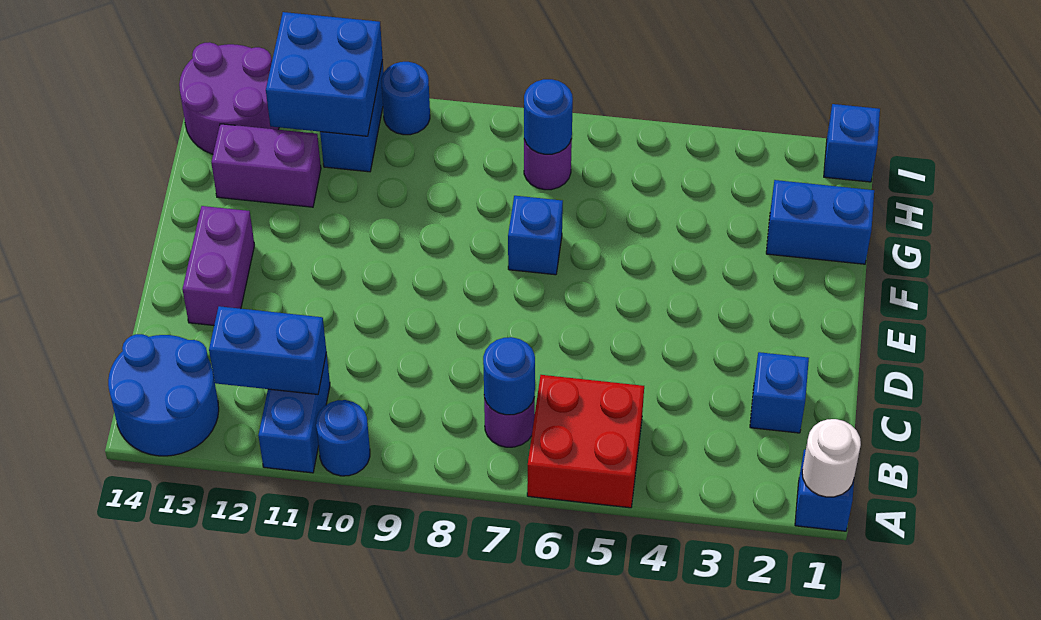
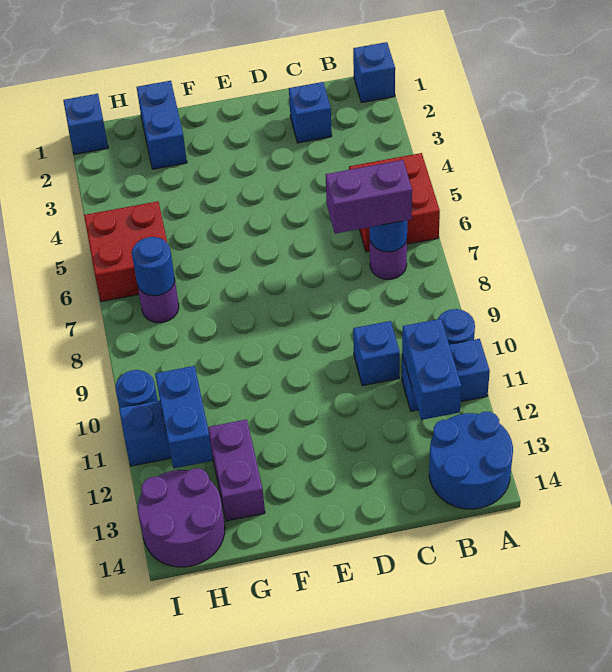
white 1x1 round brick [802,419,861,497] -> none
purple 1x2 brick [183,206,254,325] -> purple 1x2 brick moved to [326,160,412,234]
blue 1x1 brick [508,196,563,275] -> blue 1x1 brick moved to [353,321,400,386]
none -> red 2x2 brick [84,201,167,302]
blue 2x2 brick [266,12,383,136] -> blue 1x2 brick [155,366,213,468]

